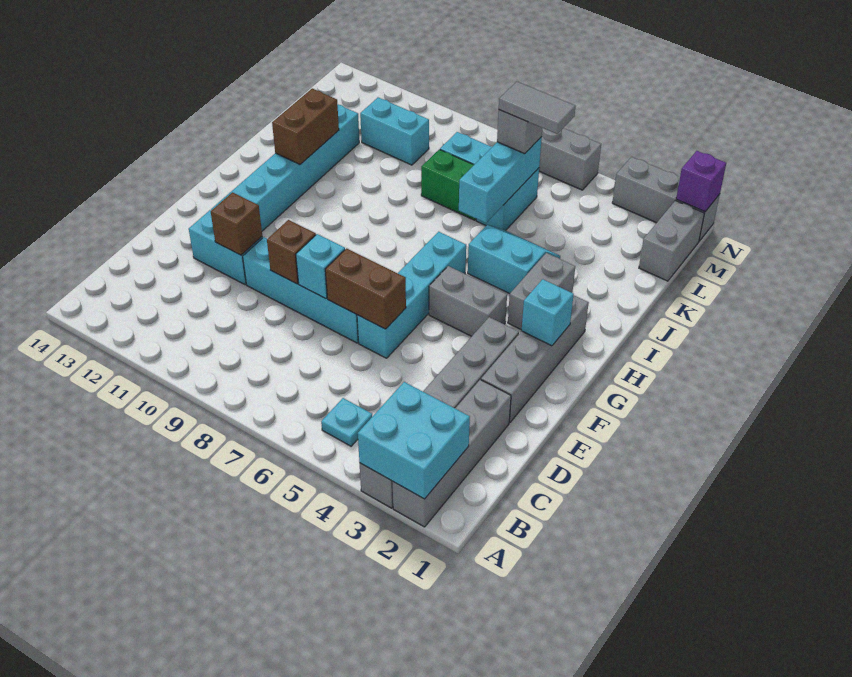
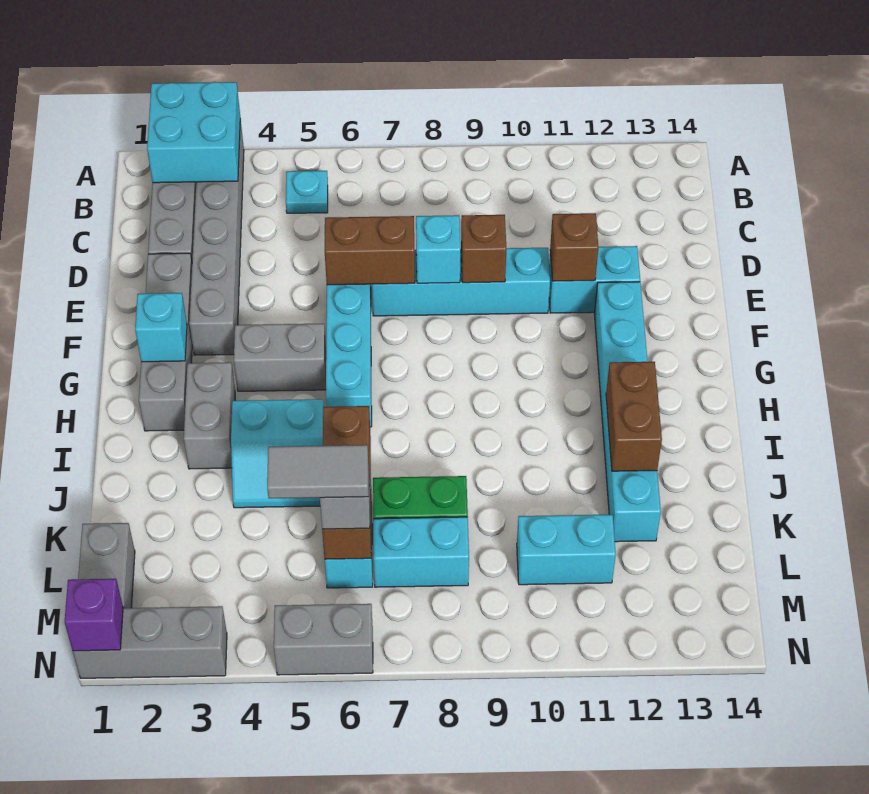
cyan 1x3 brick [459,137,542,223] -> brown 1x3 brick [322,406,371,559]

